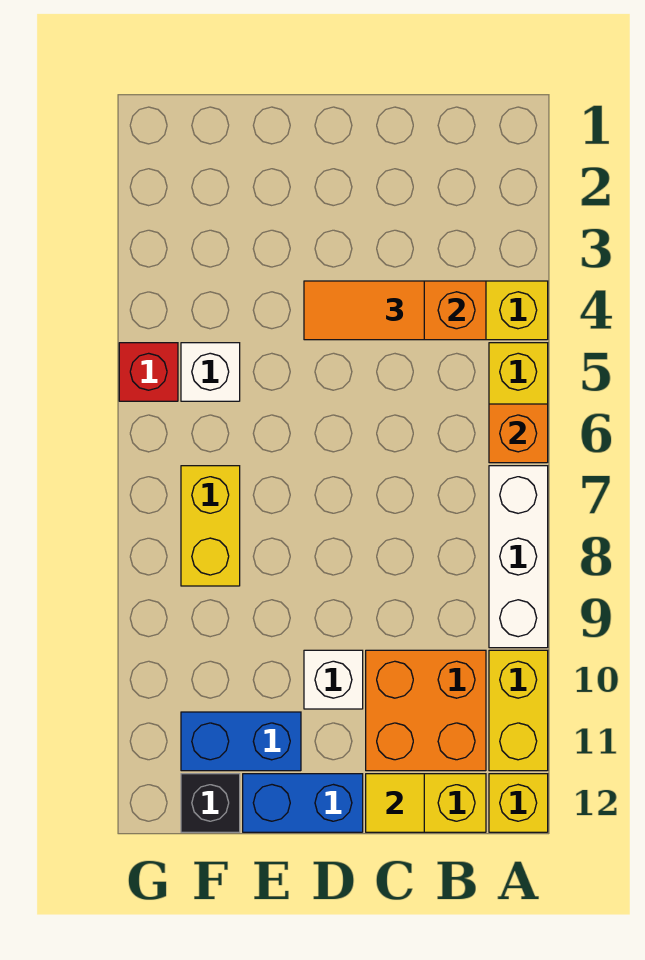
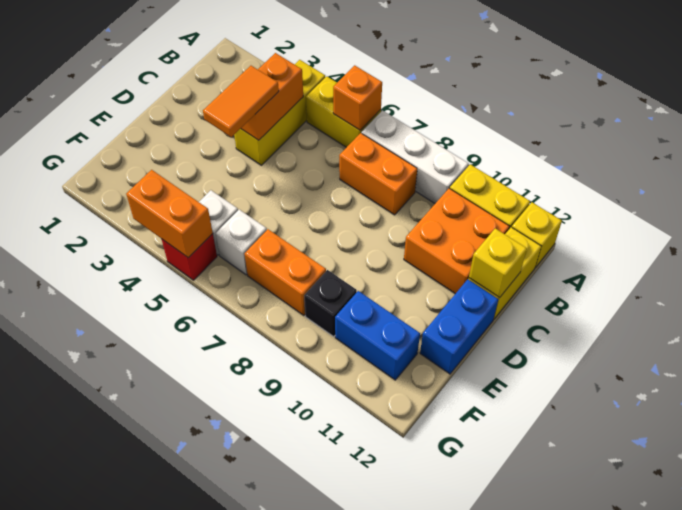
none -> orange 1x2 brick [339,133,417,215]
yellow 1x1 tile [366,774,424,832] -> yellow 1x1 brick [469,228,527,298]
white 1x1 brick [304,650,363,709] -> white 1x1 brick moved to [216,210,267,275]
blue 1x2 brick [181,712,301,771] -> blue 1x2 brick turned to [335,291,420,380]
yellow 1x2 brick [181,466,240,586] -> orange 1x2 brick [244,229,326,316]
black 1x1 brick [181,774,240,832] -> black 1x1 brick moved to [304,270,357,337]
none -> orange 1x2 brick [126,170,213,258]

